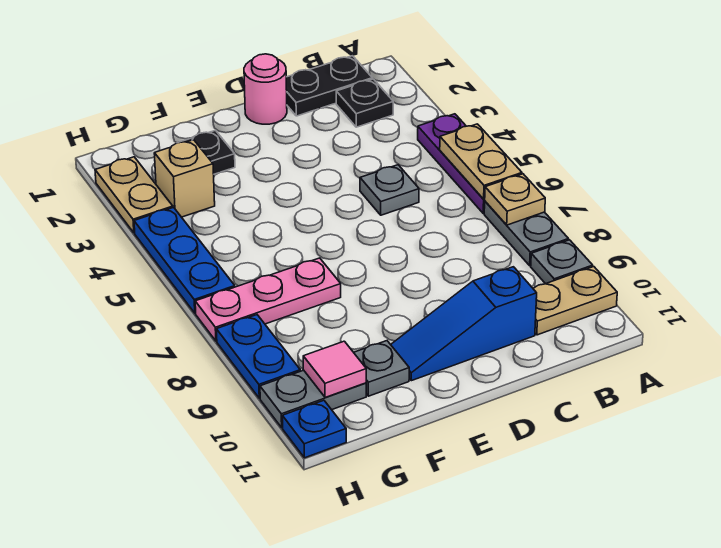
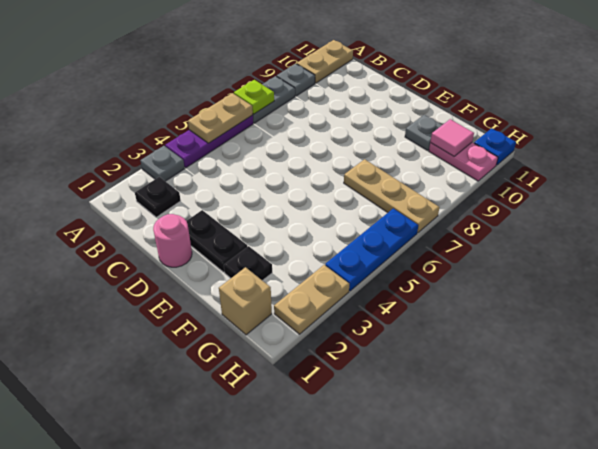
tan 1x1 plate [485,174,545,225] -> lime 1x1 plate [234,80,274,114]
tan 1x2 plate [533,267,617,335] -> tan 1x2 plate turned to [297,40,353,83]
black 1x2 plate [286,56,372,116] -> black 1x2 plate moved to [187,210,248,272]
grey 1x1 plate [360,165,419,215] -> grey 1x1 plate moved to [140,146,185,181]
blue 1x3 slope [391,267,537,381] -> none
pink 1x3 plate [195,258,341,341] -> tan 1x3 plate [344,159,440,233]
tan 1x1 brick [154,140,215,217] -> tan 1x1 brick moved to [219,267,272,335]
grey 1x2 plate [260,370,366,428] -> pink 1x2 plate [429,142,498,181]
blue 1x2 plate [216,315,300,398] -> none

